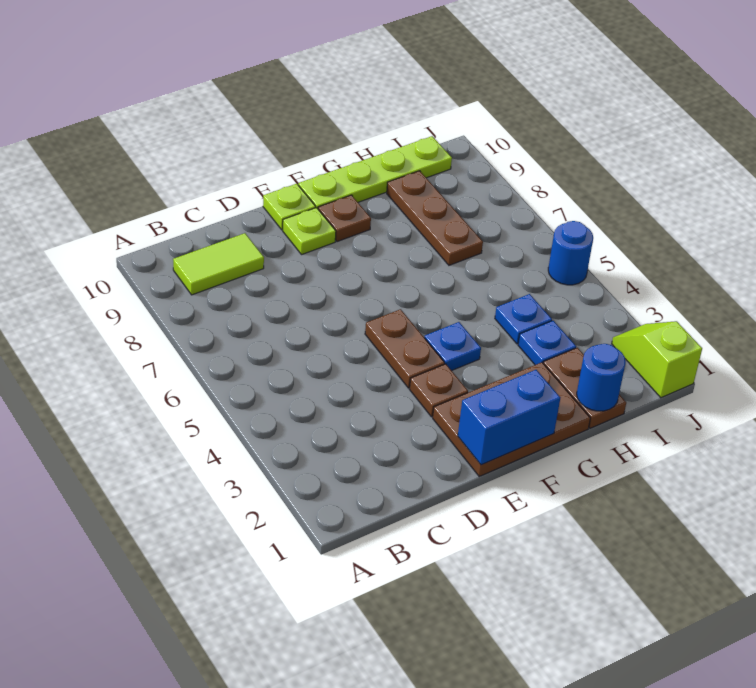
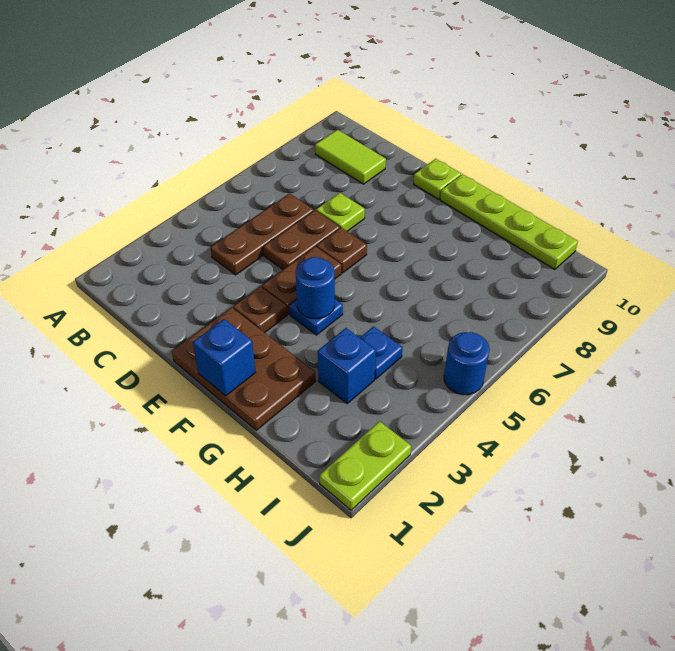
blue 1x2 brick [458,370,560,465] -> blue 1x1 brick [193,319,256,396]
lime 1x1 plate [283,208,336,254] -> lime 1x1 plate moved to [316,193,365,231]
brown 1x1 plate [318,195,371,242] -> brown 1x1 plate moved to [317,228,367,273]
brown 1x2 plate [543,348,626,428] -> brown 1x2 plate moved to [264,210,340,270]
blue 1x1 round brick [577,344,626,411] -> blue 1x1 round brick moved to [296,257,335,319]
blue 1x1 plate [518,321,576,365] -> blue 1x1 brick [318,328,376,403]
brown 1x3 plate [387,171,483,265] -> brown 1x3 plate moved to [210,194,314,275]
lime 1x2 slope [612,321,702,398] -> lime 1x2 plate [320,421,411,510]

